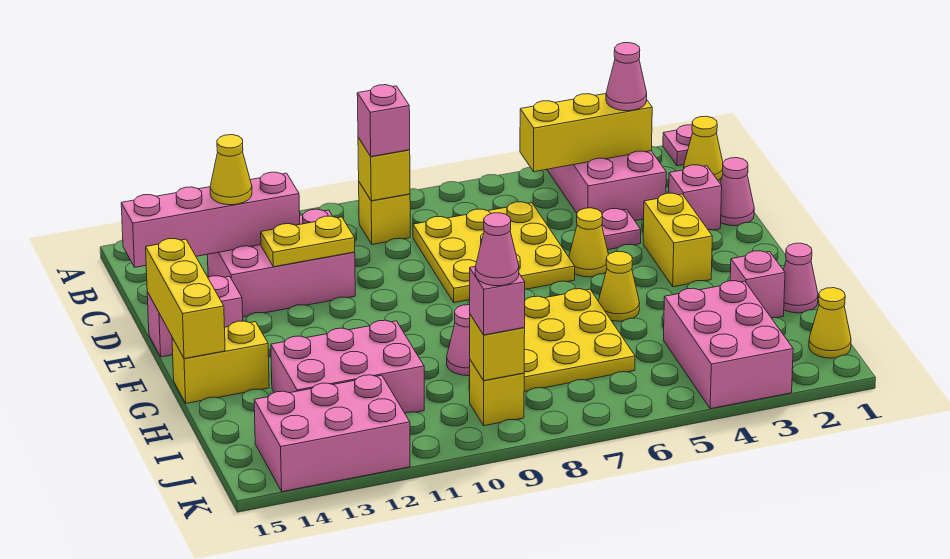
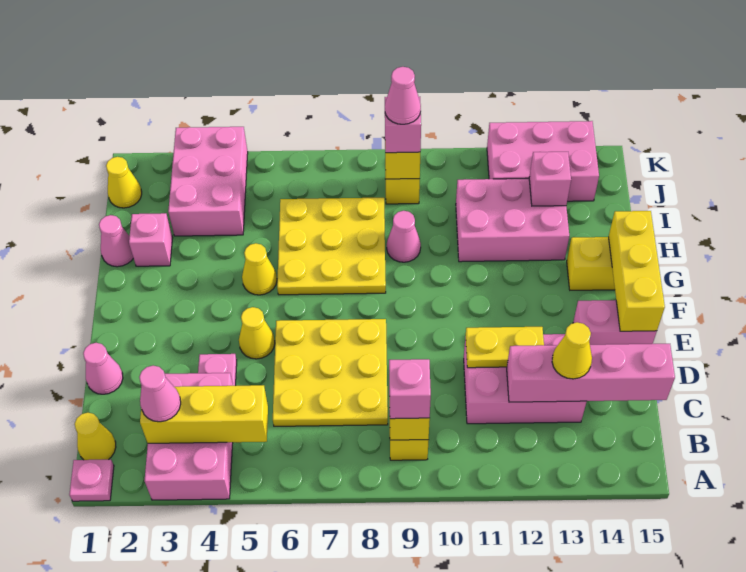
pink 1x1 brick [669,165,722,230] -> pink 1x1 brick moved to [529,152,571,206]
yellow 1x2 brick [643,193,712,287] -> none

